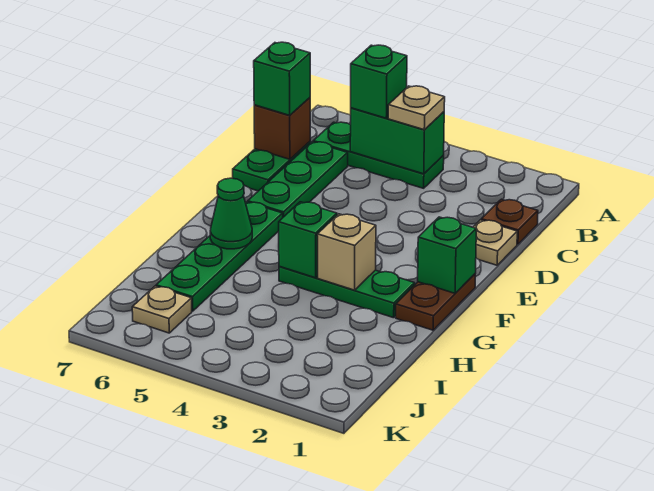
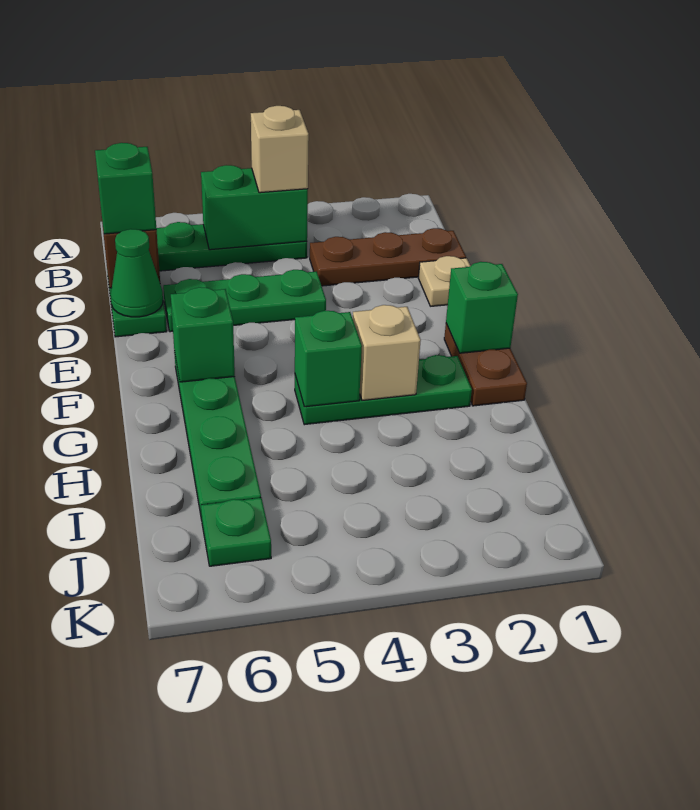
tan 1x1 plate [388,86,445,130] -> tan 1x1 brick [251,106,309,193]
green 1x1 brick [351,45,407,118] -> green 1x1 brick moved to [171,287,235,382]
brown 1x1 plate [481,199,538,244] -> brown 1x3 plate [310,228,466,286]
green 1x3 plate [248,142,348,217] -> green 1x3 plate turned to [163,270,326,332]
green 1x1 cone [210,178,252,249] -> green 1x1 cone moved to [110,229,163,317]
tan 1x1 plate [132,286,192,333] -> green 1x1 plate [201,498,271,566]

